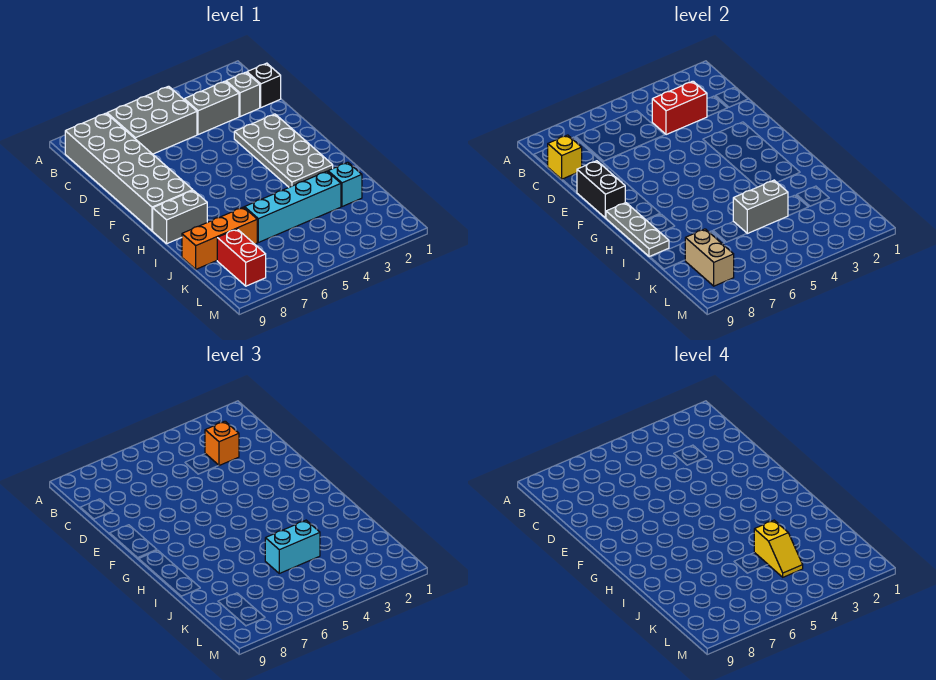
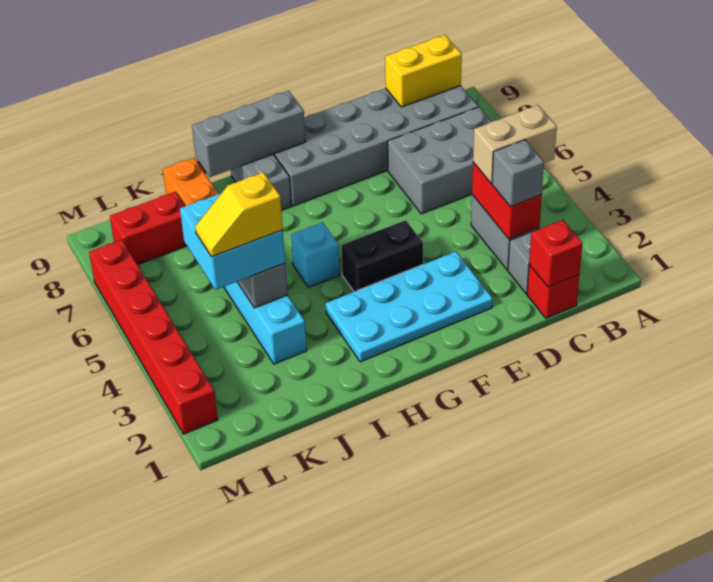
grey 2x3 brick [107,86,197,154] -> grey 2x3 brick turned to [388,107,492,214]
black 1x1 brick [247,63,281,107] -> red 1x1 brick [527,265,579,318]
none -> red 1x1 brick [529,220,582,287]
orange 1x1 brick [205,421,239,466] -> grey 1x1 brick [492,140,544,207]
yellow 1x1 brick [547,135,582,179] -> yellow 1x2 brick [385,35,462,107]
grey 2x4 plate [234,114,333,187] -> cyan 2x4 plate [326,252,493,362]
black 1x2 brick [577,161,625,218] -> black 1x2 brick moved to [341,220,423,292]
grey 1x3 plate [606,203,669,257] -> grey 1x3 brick [192,91,306,177]
cyan 1x1 brick [328,162,362,207] -> cyan 1x1 brick moved to [291,222,340,287]
cyan 1x2 brick [265,520,320,573] -> cyan 2x2 brick [180,193,285,290]
tan 1x2 brick [685,229,734,286] -> tan 1x2 brick moved to [473,105,557,183]
none -> red 1x6 brick [89,240,218,434]

